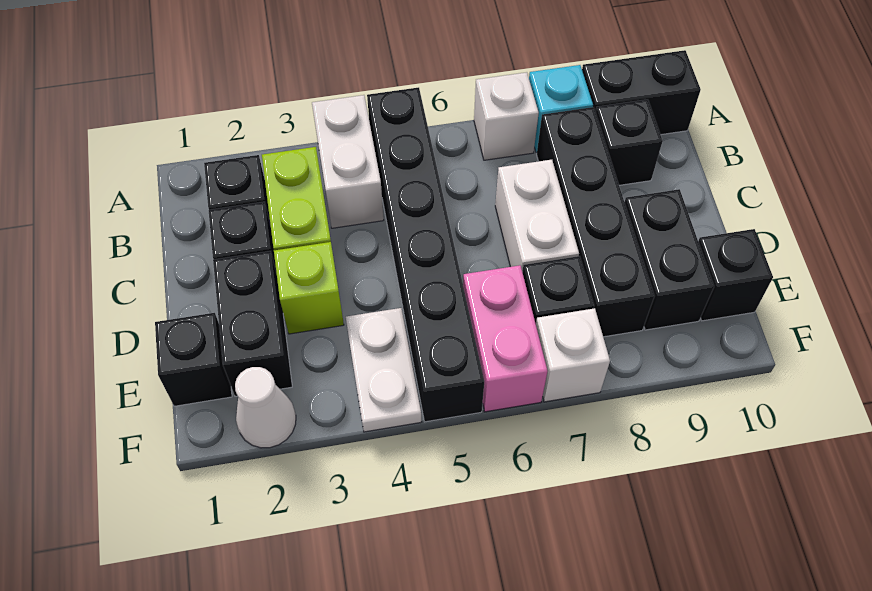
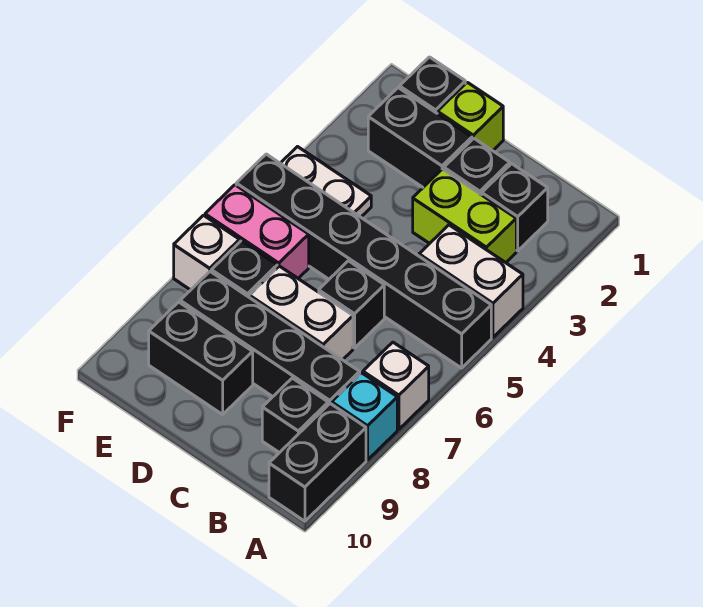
lime 1x1 brick [274,242,344,334] -> lime 1x1 brick moved to [437,82,503,151]
black 1x1 brick [698,229,773,321] -> black 1x1 brick moved to [319,261,384,348]
white 1x1 cone [235,367,296,448] -> none

